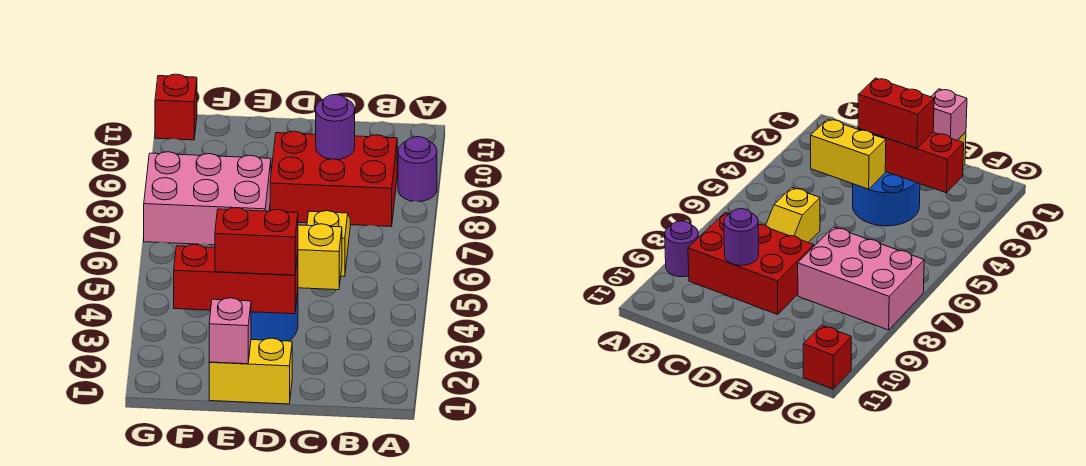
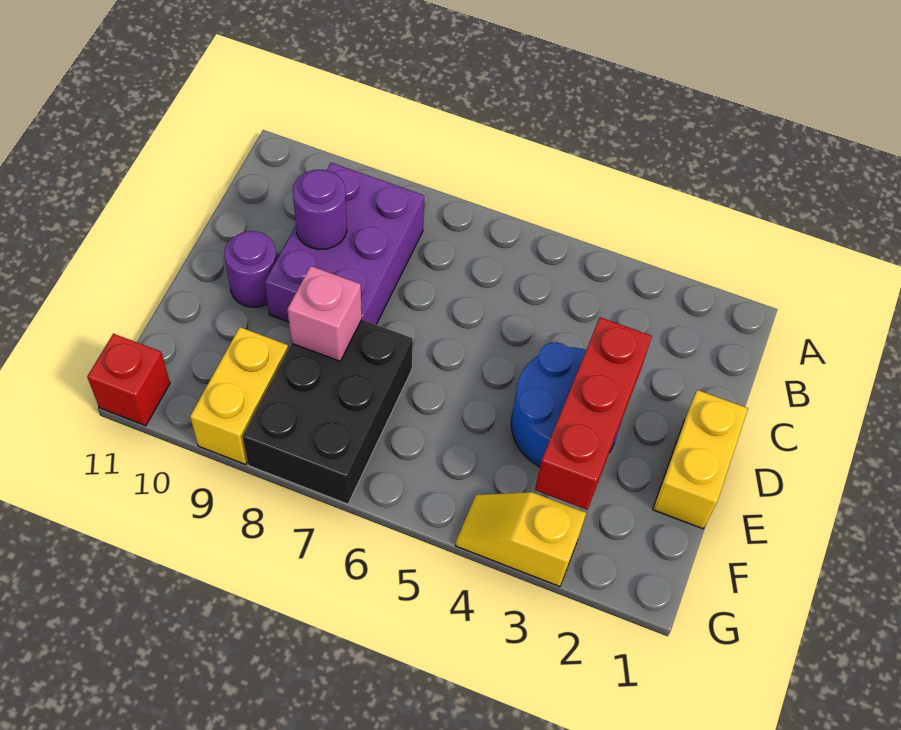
purple 1x1 round brick [398,137,437,202] -> purple 1x1 round brick moved to [224,231,277,307]
red 2x3 brick [270,131,397,227] -> purple 2x3 brick [265,163,424,325]
yellow 1x2 brick [298,224,342,290] -> yellow 1x2 brick moved to [190,327,288,464]
yellow 1x2 slope [307,211,350,277] -> yellow 1x2 slope moved to [455,492,586,587]
red 1x2 brick [215,208,298,275] -> none
pink 1x1 brick [209,298,251,364] -> pink 1x1 brick moved to [287,266,362,361]
pink 2x3 brick [144,152,271,245] -> black 2x3 brick [243,320,413,504]

